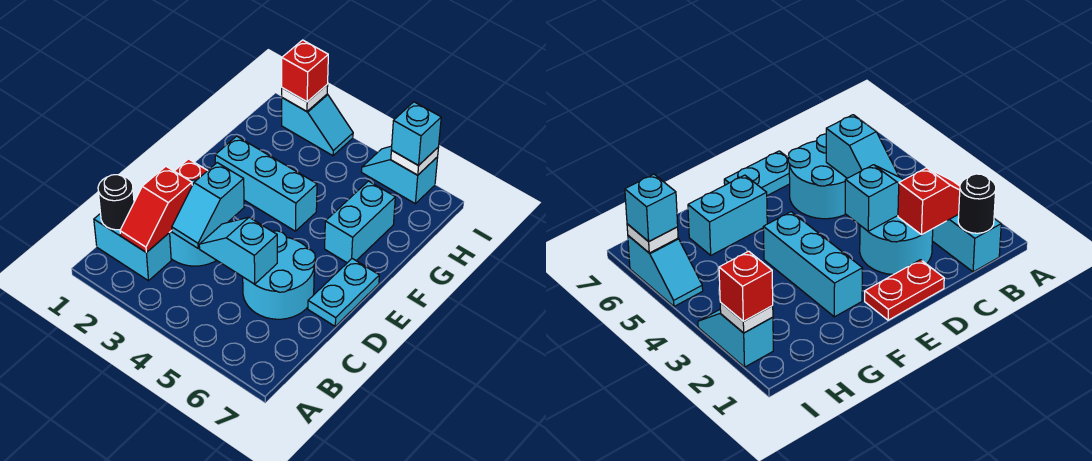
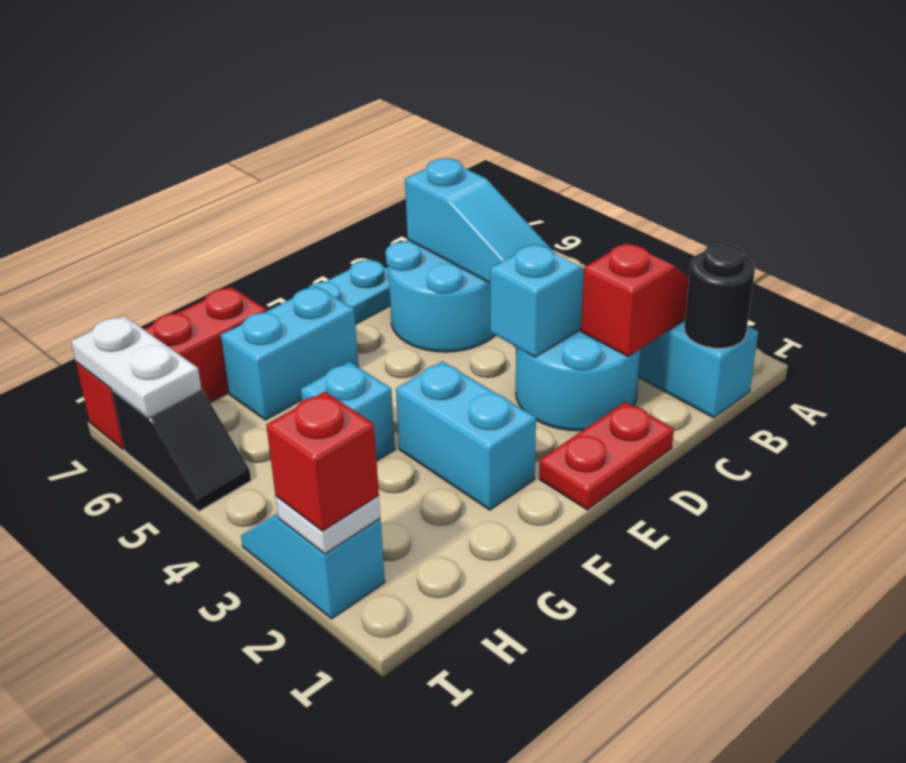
cyan 1x2 slope [199,217,277,284] -> cyan 1x3 slope [405,158,556,283]
cyan 1x3 brick [215,136,317,231] -> cyan 1x2 brick [396,361,536,510]
none -> red 1x3 brick [76,287,267,449]
cyan 1x2 slope [361,146,438,204] -> black 1x2 slope [112,389,251,511]
white 1x1 plate [391,147,439,175] -> white 1x2 plate [71,316,201,417]
cyan 1x1 brick [391,102,441,165] -> cyan 1x1 brick moved to [301,362,395,460]

